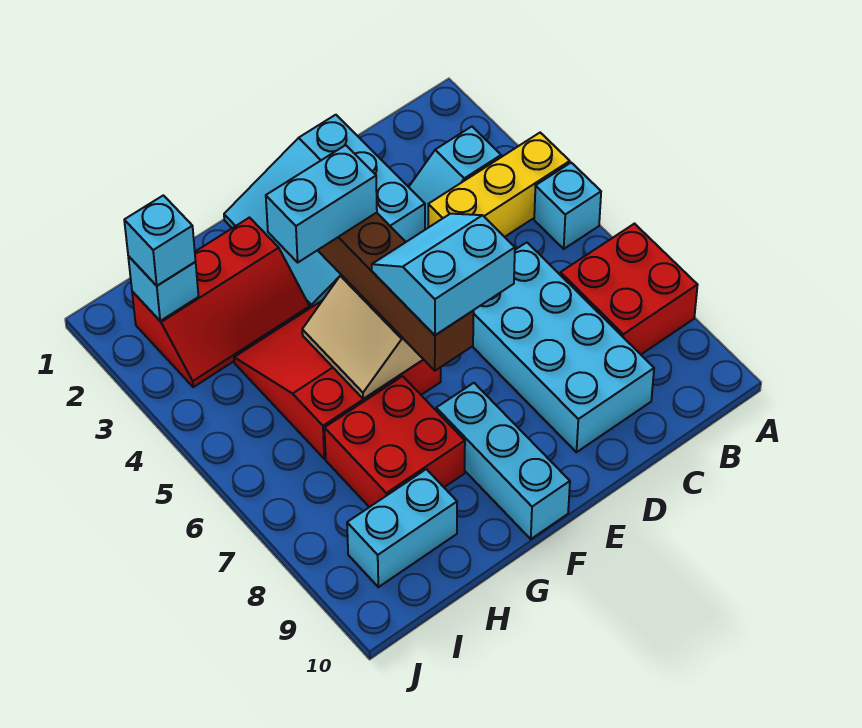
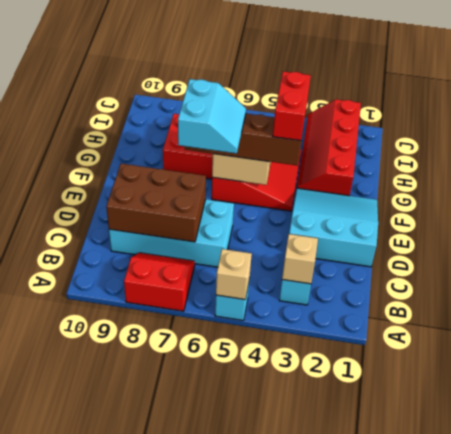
yellow 1x3 brick [428,133,570,237] -> none
none -> tan 1x1 brick [216,249,252,299]
red 2x2 brick [560,224,698,354] -> red 2x2 slope [124,253,195,311]
none -> tan 1x1 brick [282,234,318,284]
none -> brown 2x3 brick [106,164,206,242]
cyan 1x2 brick [266,145,377,262] -> red 1x2 brick [273,71,311,141]
cyan 1x3 brick [436,383,570,539] -> none
red 2x3 slope [132,218,310,387] -> red 2x4 slope [297,99,361,196]
cyan 1x2 brick [347,469,457,587] -> none
cyan 1x1 brick [128,256,199,321] -> none
cyan 1x1 brick [124,195,196,286] -> none

